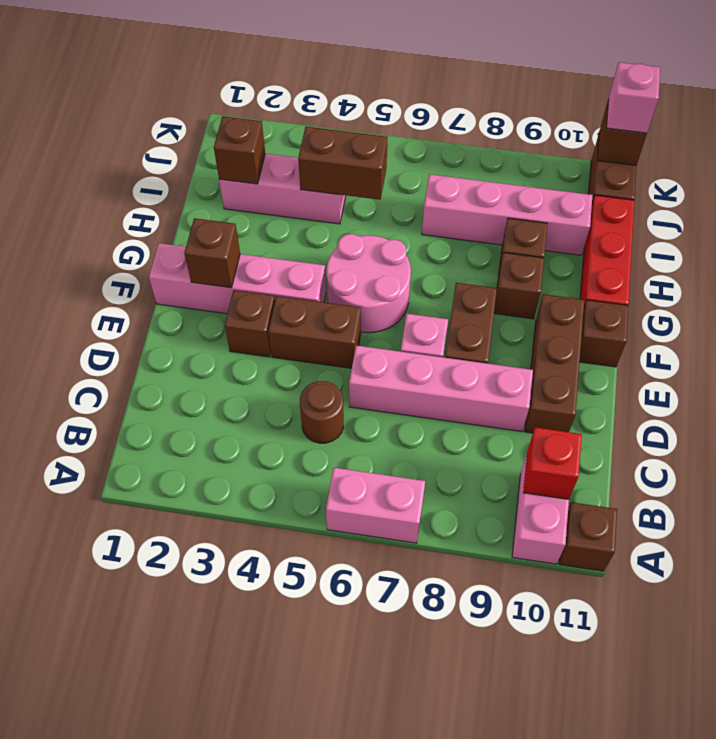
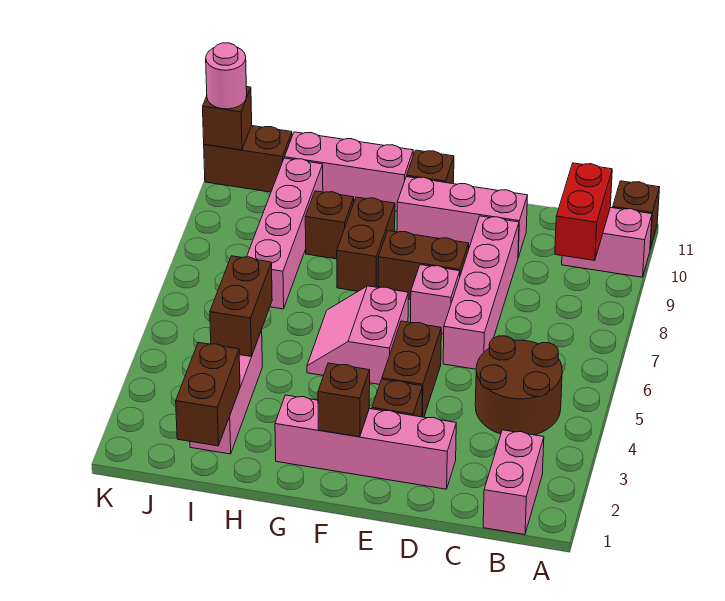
pink 1x2 brick [326,468,425,543] -> pink 1x2 brick moved to [483,430,544,535]
red 1x1 brick [523,427,582,499] -> red 1x2 brick [555,163,612,261]
brown 1x1 round brick [300,381,344,443] -> brown 2x2 round brick [475,336,562,435]
brown 1x3 brick [525,294,584,433] -> pink 1x3 brick [397,177,528,257]
pink 1x4 brick [149,243,326,314] -> pink 1x4 brick turned to [275,395,456,489]
pink 2x2 round brick [327,234,411,333] -> pink 2x2 slope [307,286,408,384]
brown 1x1 brick [494,253,544,319] -> brown 1x2 brick [337,197,395,291]
red 1x3 brick [580,195,634,306] -> pink 1x3 brick [284,132,413,211]
brown 1x1 brick [214,116,265,184] -> brown 1x2 brick [176,342,240,446]
pink 1x1 brick [607,62,660,133] -> pink 1x1 round brick [206,43,247,109]

